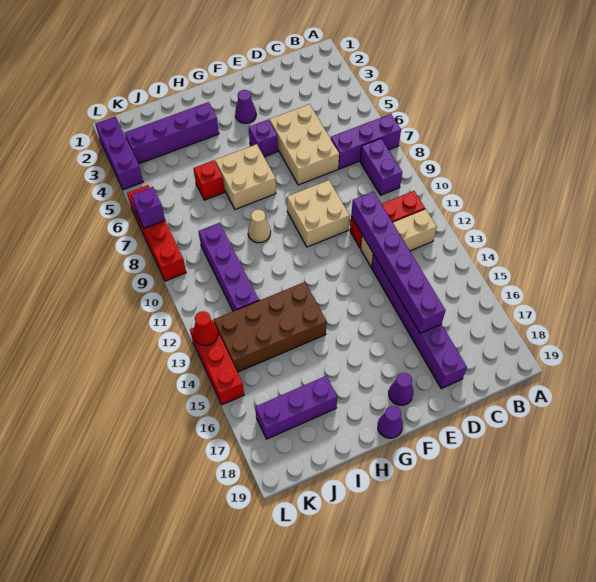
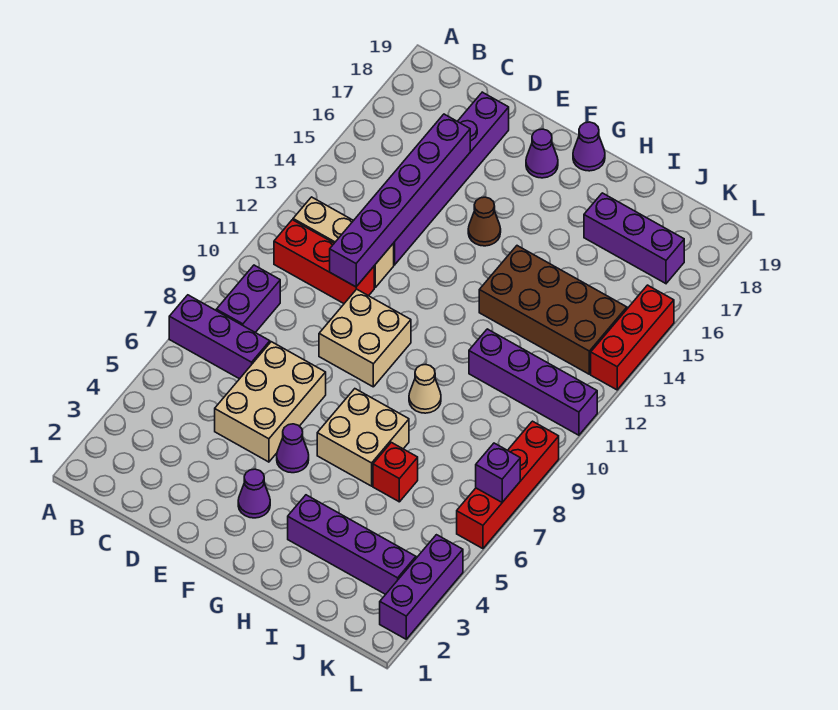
purple 1x1 brick [249,119,278,157] -> purple 1x1 cone [277,424,309,473]
none -> brown 1x1 cone [468,197,501,246]
purple 1x4 brick [199,223,259,311] -> purple 1x4 brick turned to [469,329,597,435]
red 1x1 cone [193,311,218,346] -> none

